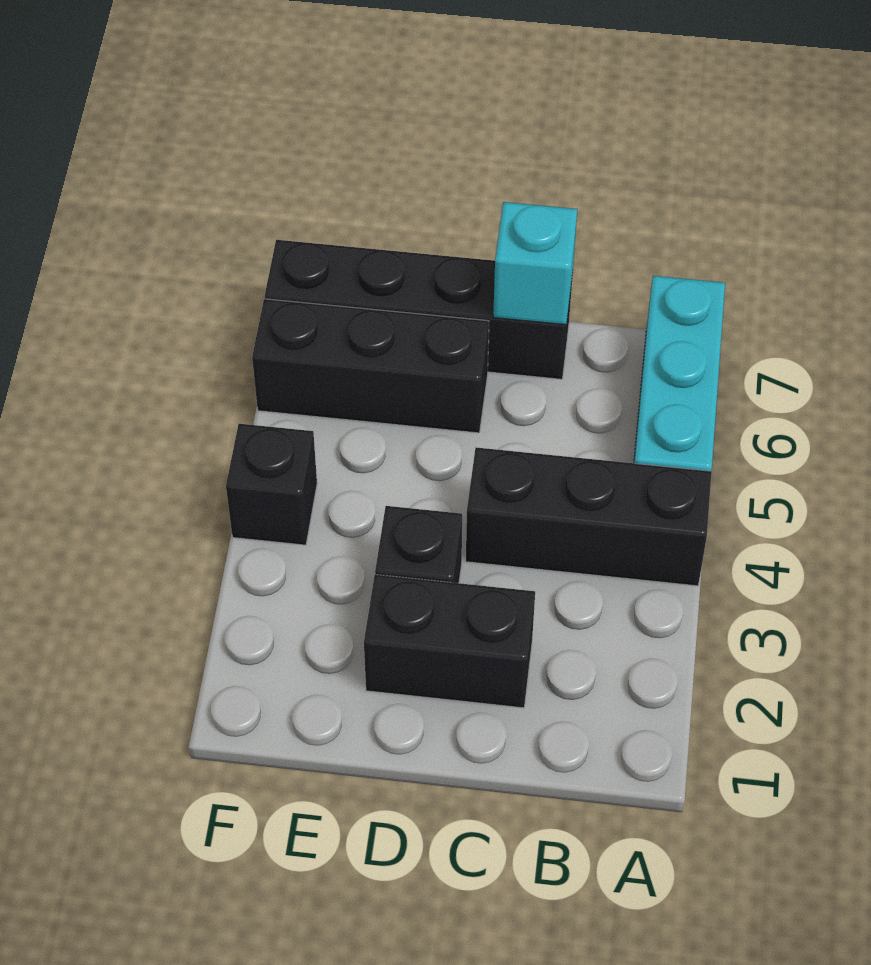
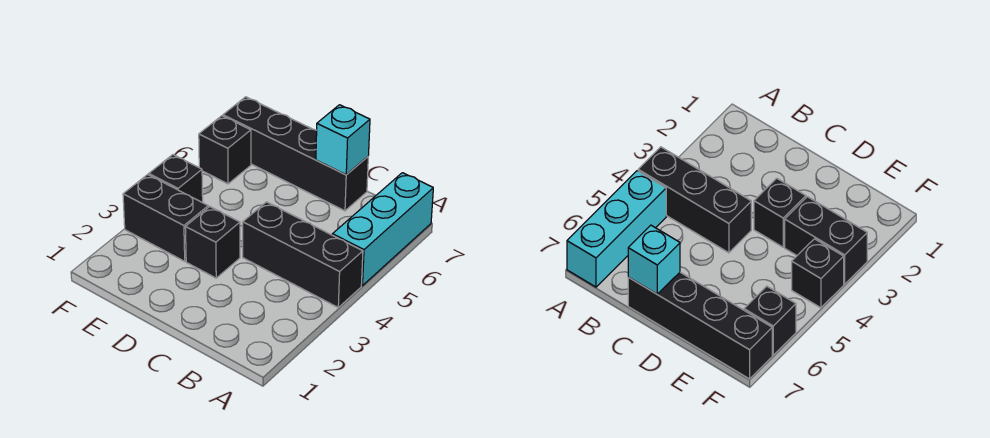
black 1x2 brick [364,575,535,708] -> black 1x2 brick moved to [123,175,208,261]
black 1x3 brick [252,299,489,433] -> black 1x1 brick [199,116,251,184]

